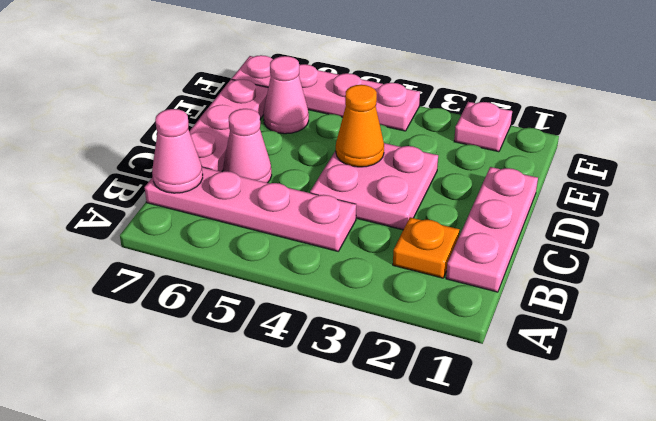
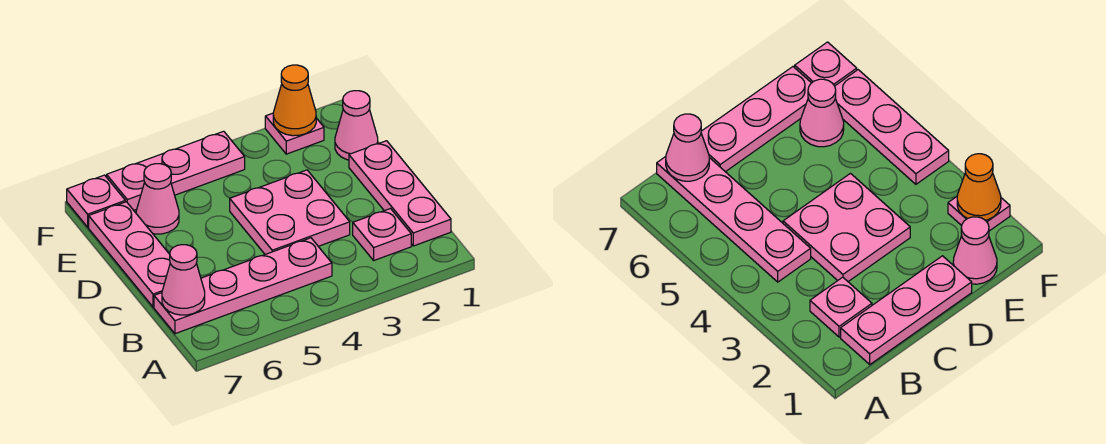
orange 1x1 plate [393,217,459,278] -> pink 1x1 plate [353,209,411,260]
pink 1x1 cone [223,109,272,183] -> pink 1x1 cone moved to [335,91,378,160]
orange 1x1 cone [336,85,384,167] -> orange 1x1 cone moved to [273,65,316,136]

